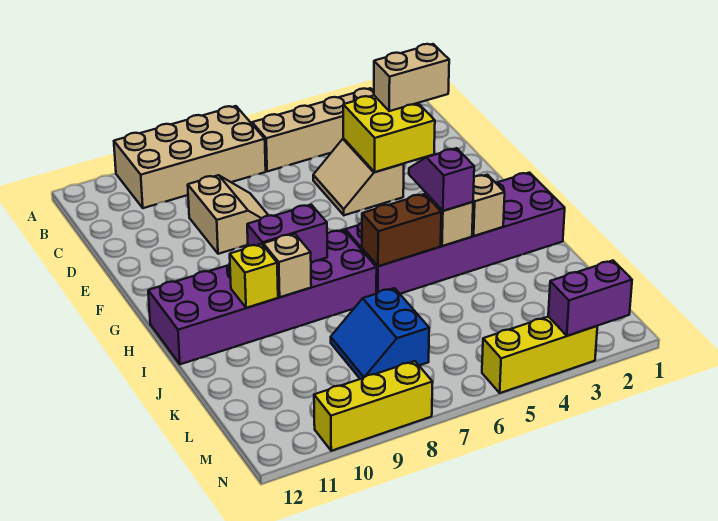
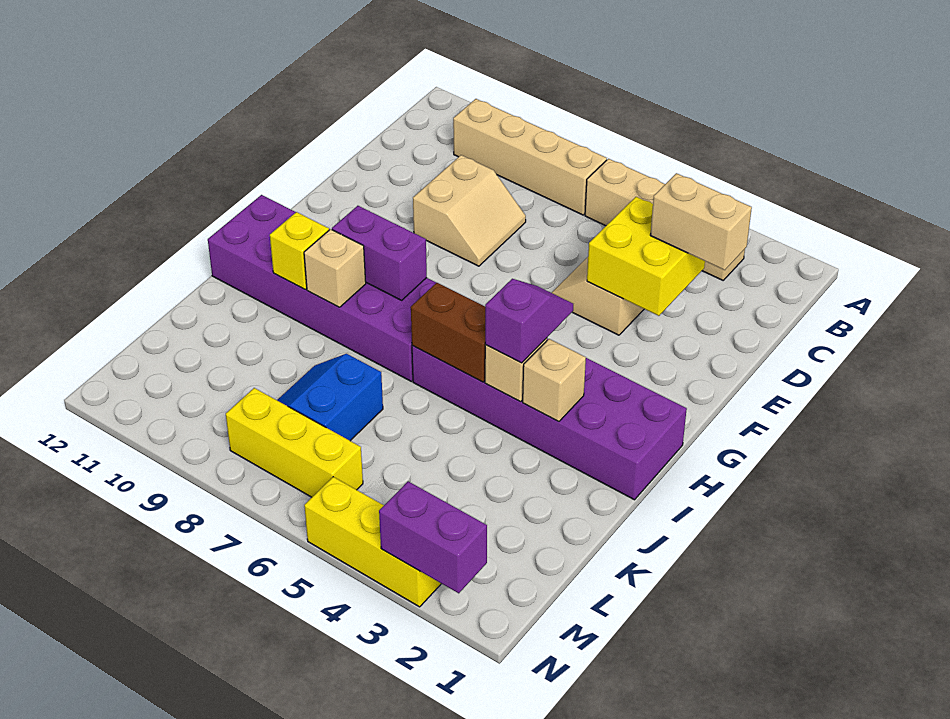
tan 2x4 brick [114,106,266,208] -> tan 1x4 brick [453,99,607,215]
yellow 1x3 brick [314,361,433,451] -> yellow 1x3 brick moved to [226,388,363,497]

